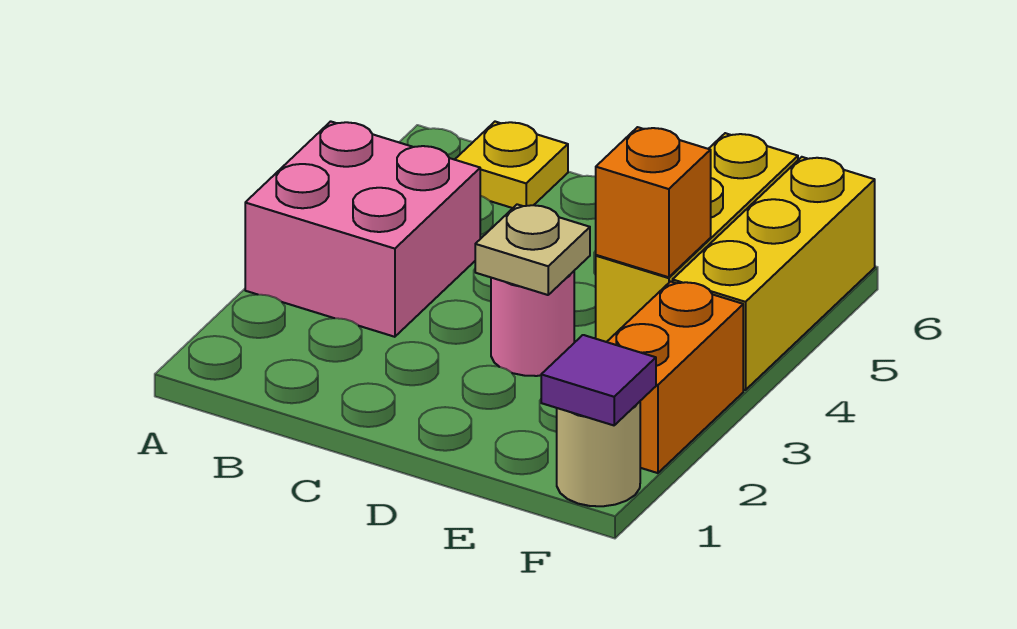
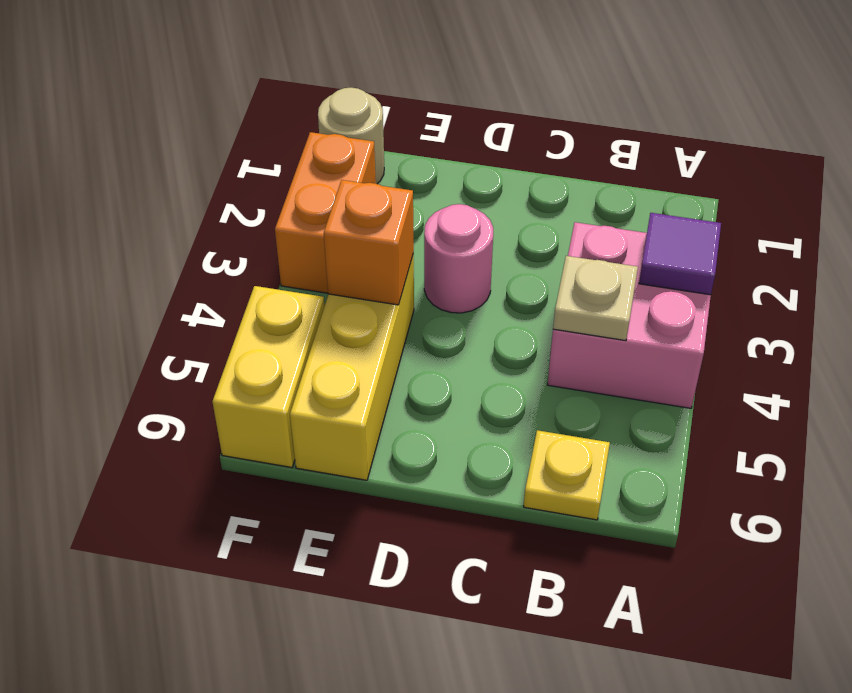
tan 1x1 plate [475,204,590,295] -> tan 1x1 plate moved to [553,256,638,341]
purple 1x1 tile [541,335,656,425] -> purple 1x1 tile moved to [639,213,721,295]
yellow 1x3 brick [673,157,875,390] -> yellow 1x2 brick [212,286,325,467]

